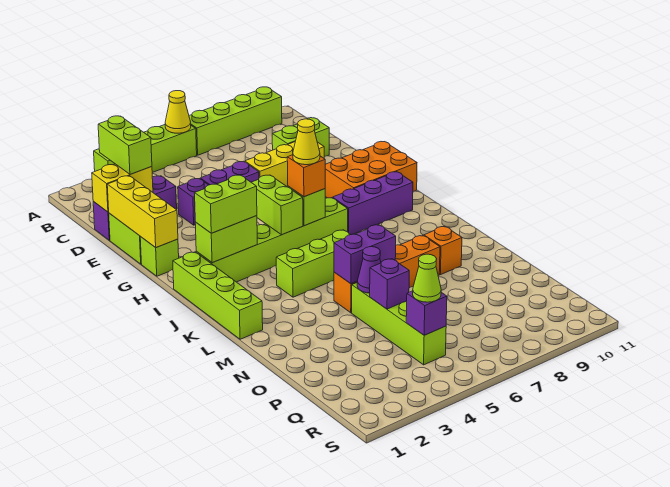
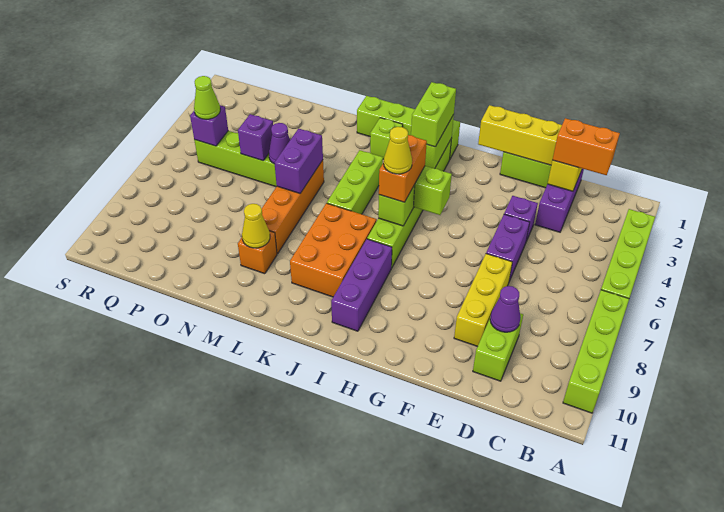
yellow 1x1 cone [165,91,191,133] -> yellow 1x1 cone moved to [242,204,270,248]
lime 1x2 brick [98,116,152,174] -> orange 1x2 brick [553,118,620,175]
none -> purple 1x1 cone [490,286,521,332]
lime 1x1 brick [140,237,179,276] -> lime 1x1 brick moved to [370,118,403,159]
orange 2x3 brick [325,142,417,198] -> orange 2x3 brick moved to [290,203,377,297]
orange 1x1 brick [287,155,325,197] -> orange 1x2 brick [379,135,427,202]

